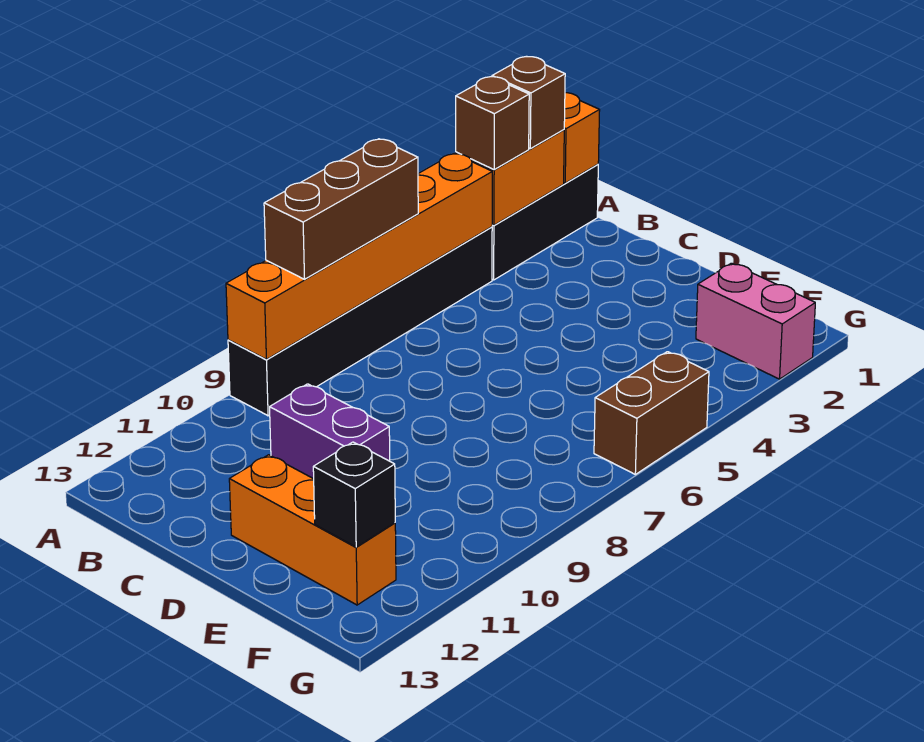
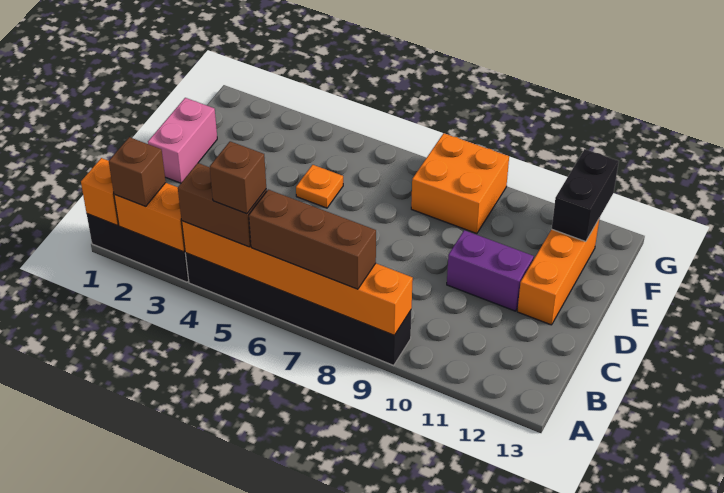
brown 1x1 brick [456,77,529,169] -> brown 1x1 brick moved to [209,141,266,214]
purple 1x2 brick [270,384,390,479] -> purple 1x2 brick turned to [447,230,534,311]
none -> orange 1x1 plate [296,165,343,208]
pink 1x2 brick [696,263,815,379] -> pink 1x2 brick moved to [148,98,217,183]
none -> orange 2x2 brick [411,133,509,234]
black 1x1 brick [313,442,395,547] -> black 1x2 brick [552,149,619,242]
brown 1x2 brick [594,352,709,474] -> brown 1x2 brick moved to [178,163,267,247]

